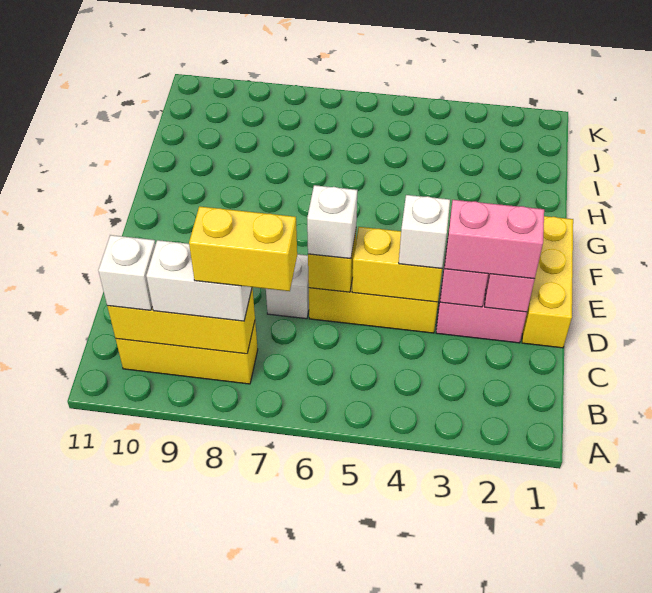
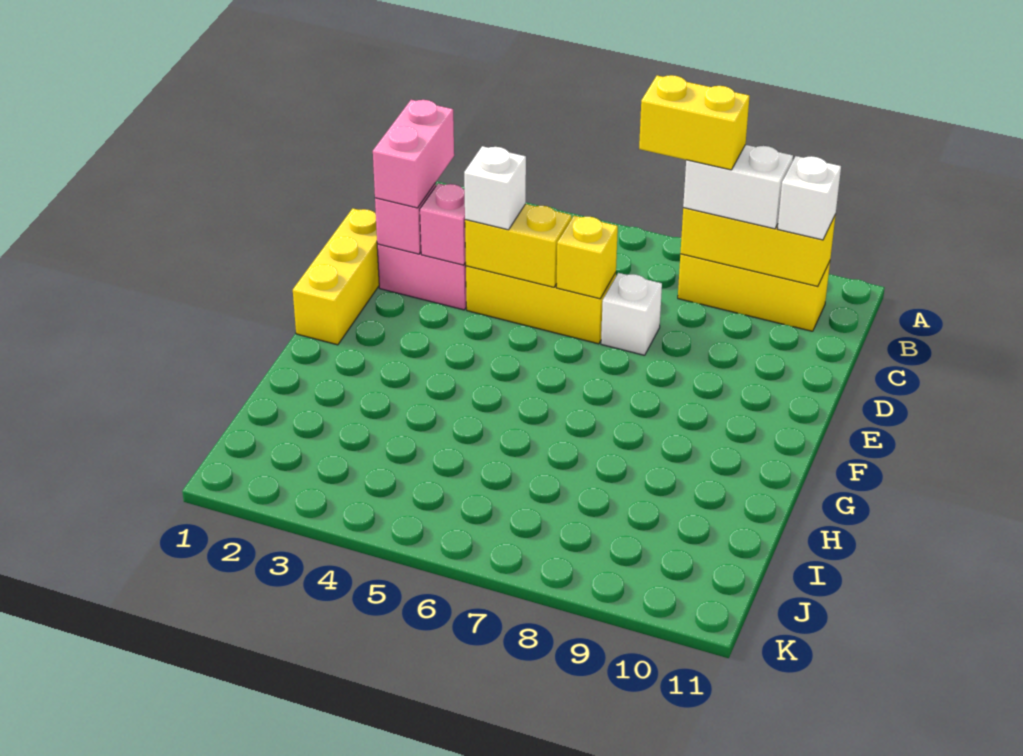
pink 1x2 brick [445,200,544,279] -> pink 1x2 brick turned to [373,100,454,208]
white 1x1 brick [307,185,357,259] -> none

